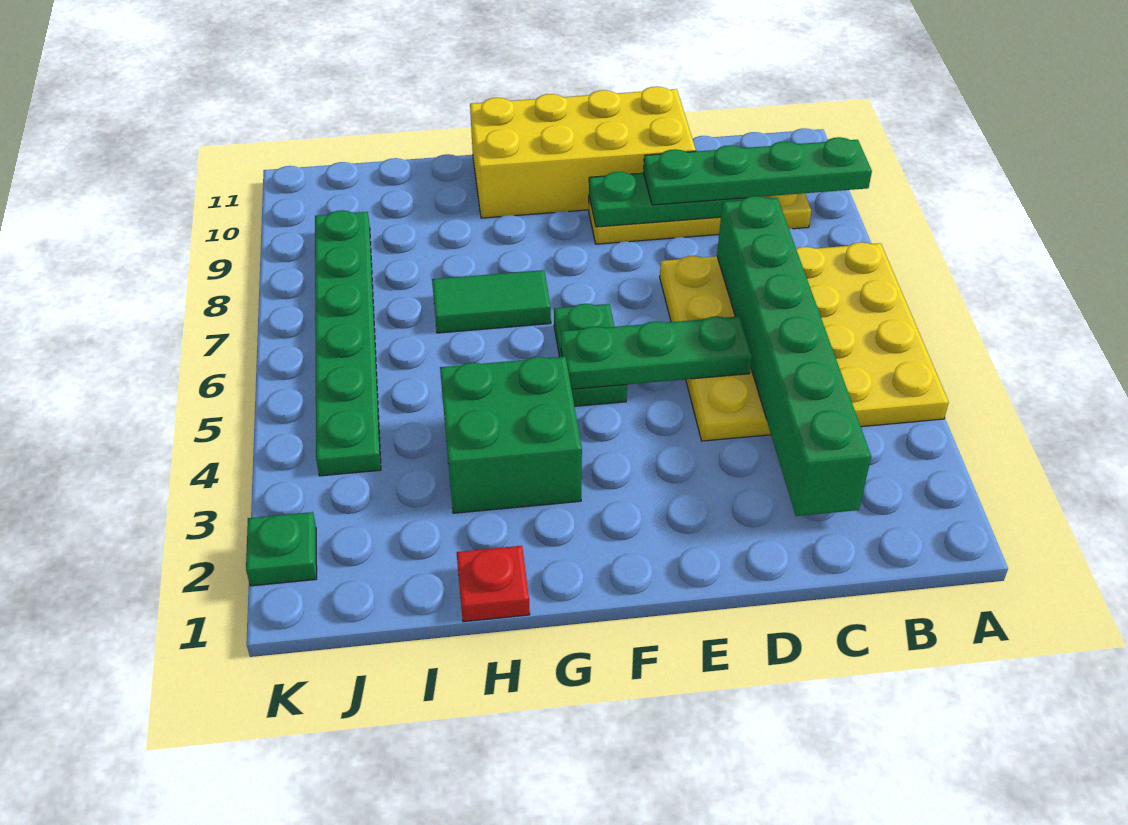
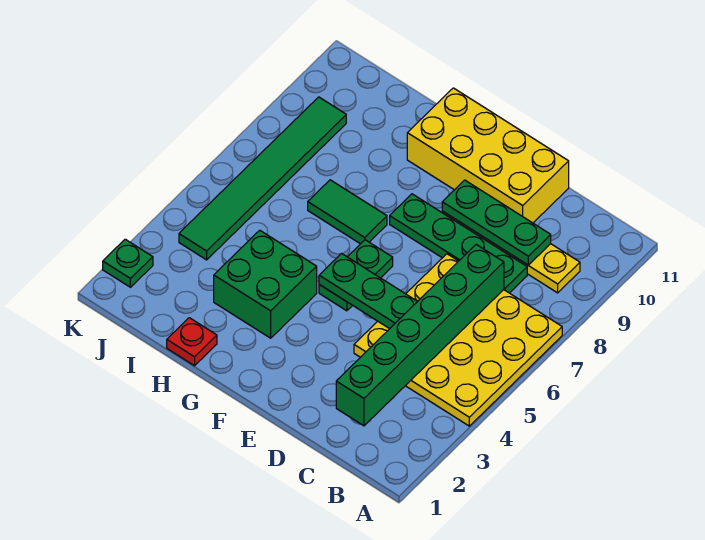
green 1x4 plate [643,137,872,205] -> green 1x4 plate moved to [390,194,527,293]
green 1x6 plate [315,210,381,476] -> green 1x6 tile [179,97,346,260]

